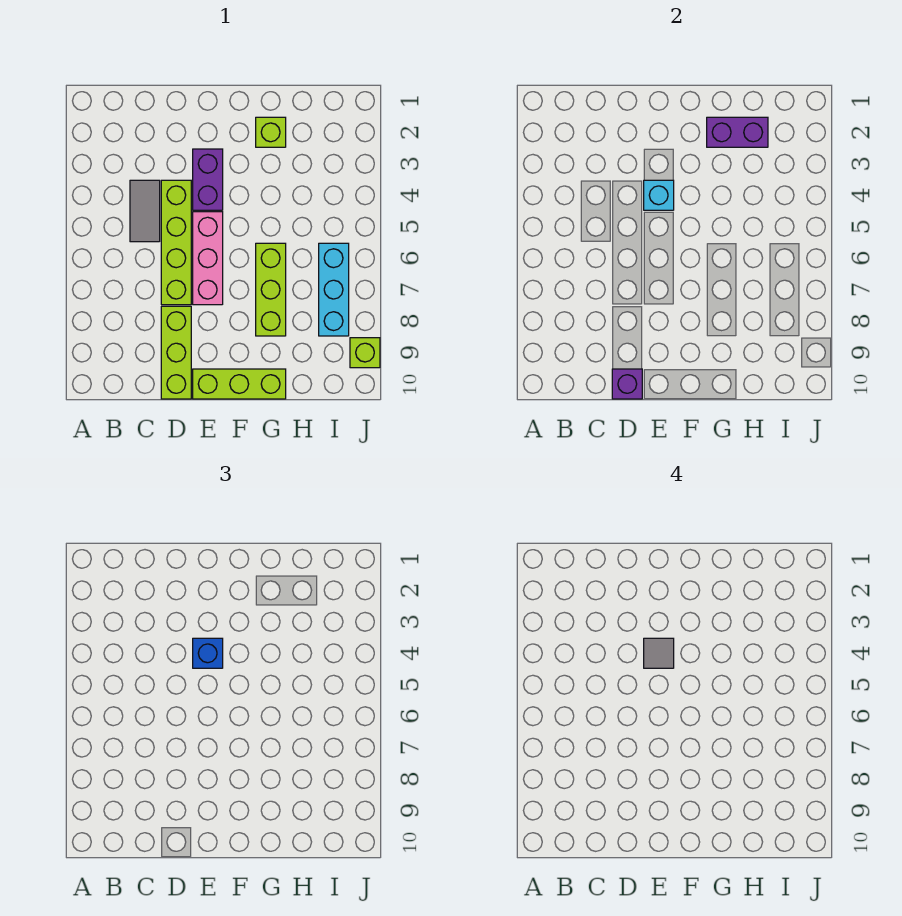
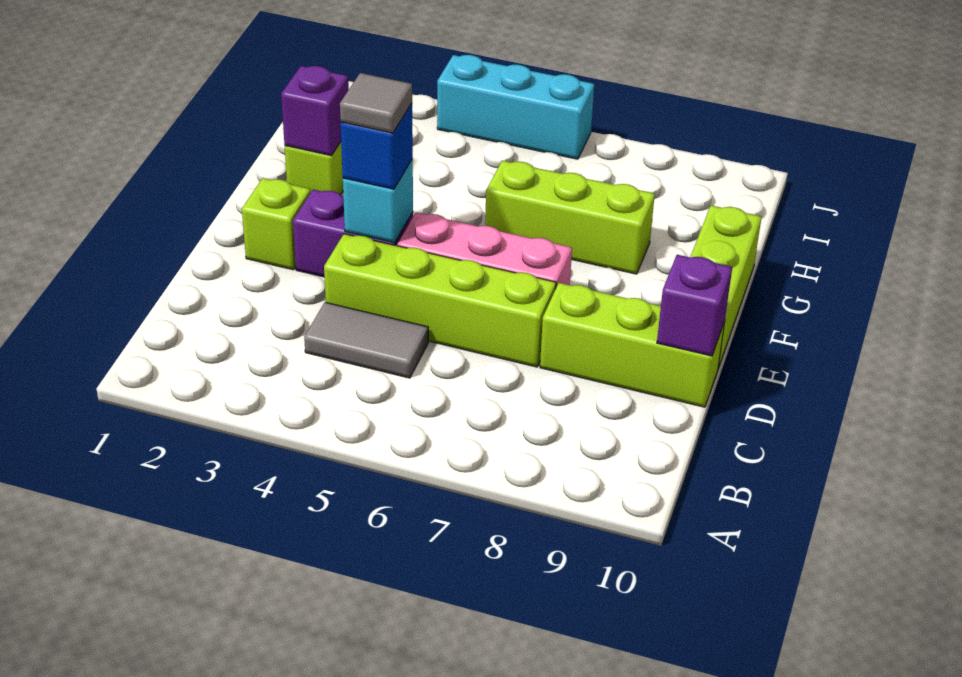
purple 1x2 brick [707,117,768,147] -> purple 1x1 brick [281,66,349,156]
cyan 1x3 brick [319,243,349,336] -> cyan 1x3 brick moved to [437,55,594,159]
lime 1x1 brick [350,338,380,368] -> lime 1x1 brick moved to [242,178,311,270]

